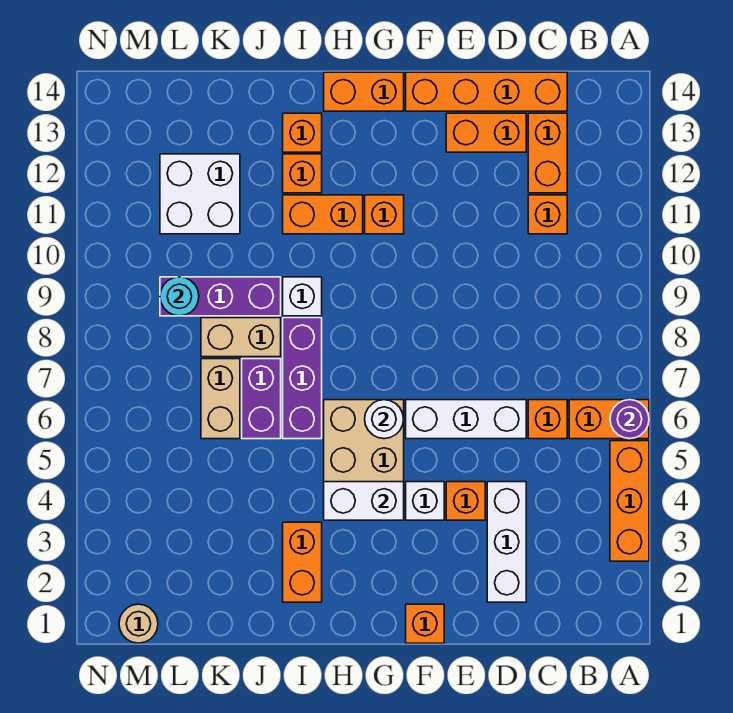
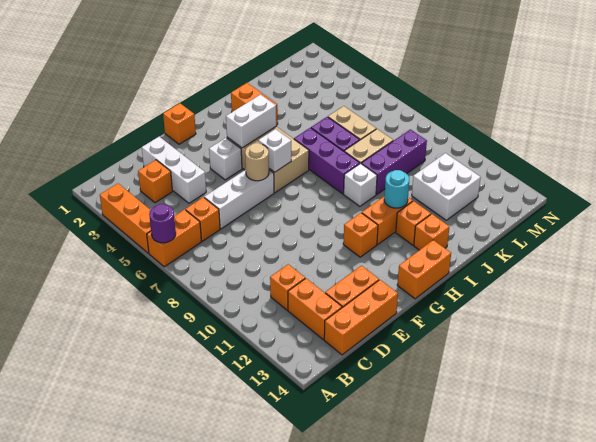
orange 1x4 brick [406,72,567,111] -> orange 1x3 brick [324,280,398,355]
orange 1x1 brick [446,482,485,520] -> orange 1x1 brick moved to [138,160,173,203]
white 1x1 round brick [365,400,404,439] -> white 1x1 brick [258,129,291,172]
cyan 1x1 round brick [160,277,199,316] -> cyan 1x1 round brick moved to [384,170,409,208]
tan 1x1 round brick [119,604,158,643] -> tan 1x1 round brick moved to [245,143,269,181]

